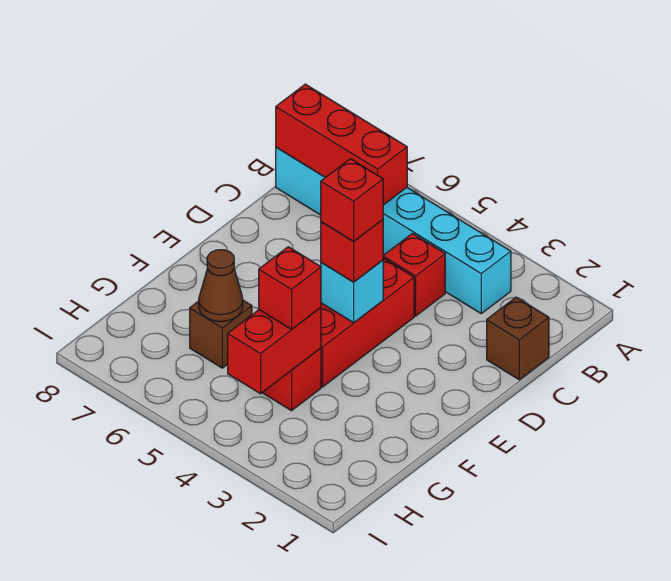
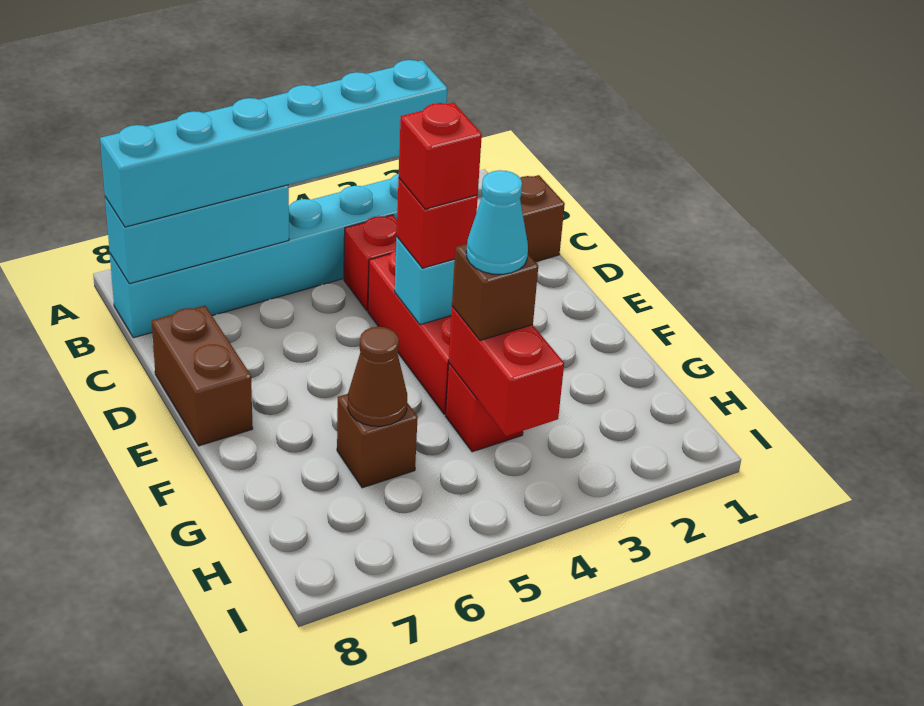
none -> cyan 1x6 brick [100,60,447,227]
red 1x3 brick [276,84,407,205] -> cyan 1x3 brick [105,185,289,284]
none -> brown 1x2 brick [152,306,253,446]
red 1x1 brick [259,247,321,329] -> brown 1x1 brick [452,243,538,341]
none -> cyan 1x1 cone [466,170,528,274]

